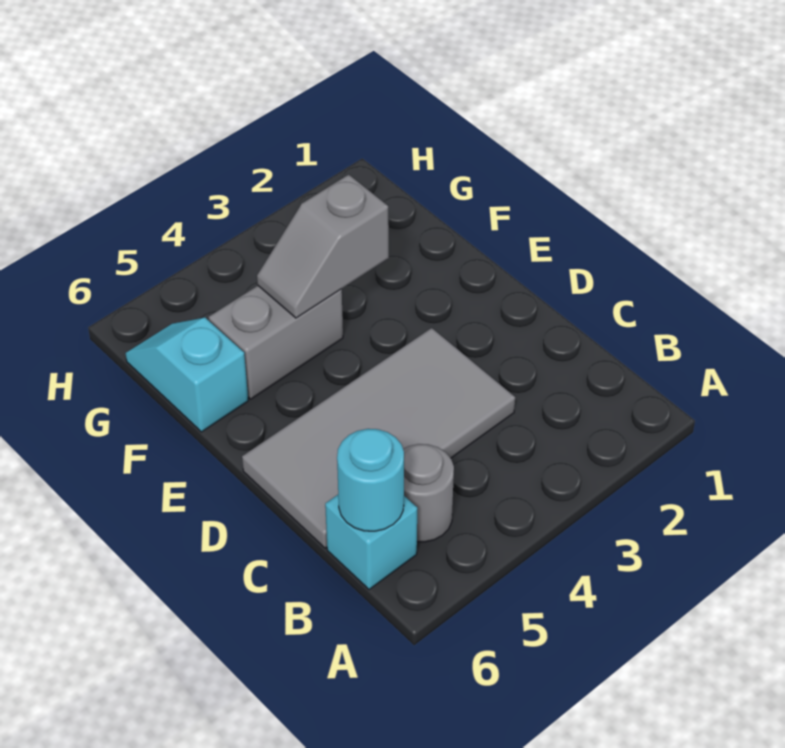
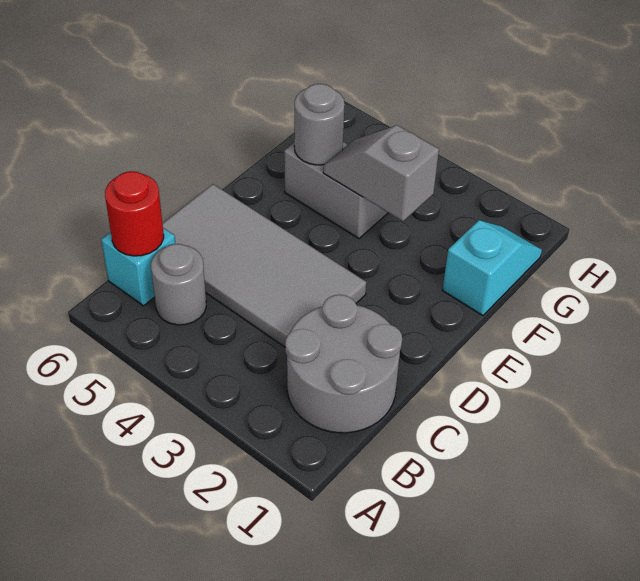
none -> grey 2x2 round brick [285,295,402,433]
cyan 1x1 round brick [337,429,404,531] -> red 1x1 round brick [105,171,164,256]
none -> grey 1x1 round brick [294,84,345,165]
cyan 1x2 slope [125,318,248,432] -> cyan 1x2 slope moved to [442,220,542,316]

